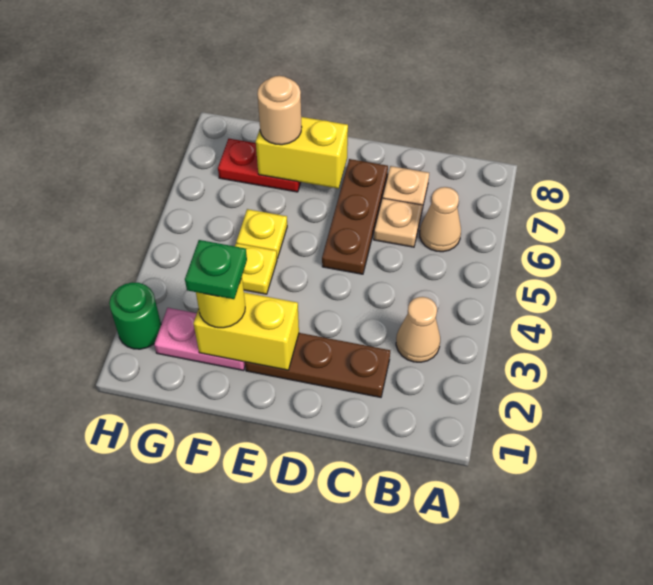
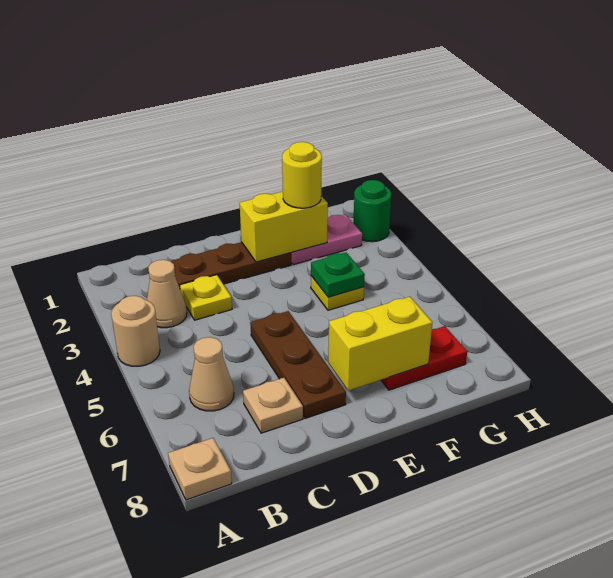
tan 1x1 plate [374,198,422,247] -> tan 1x1 plate moved to [168,438,232,500]
green 1x1 plate [185,240,247,299] -> green 1x1 plate moved to [311,253,365,297]
yellow 1x1 plate [236,209,287,258] -> yellow 1x1 plate moved to [180,275,232,320]
tan 1x1 round brick [257,76,302,145] -> tan 1x1 round brick moved to [111,296,160,366]

